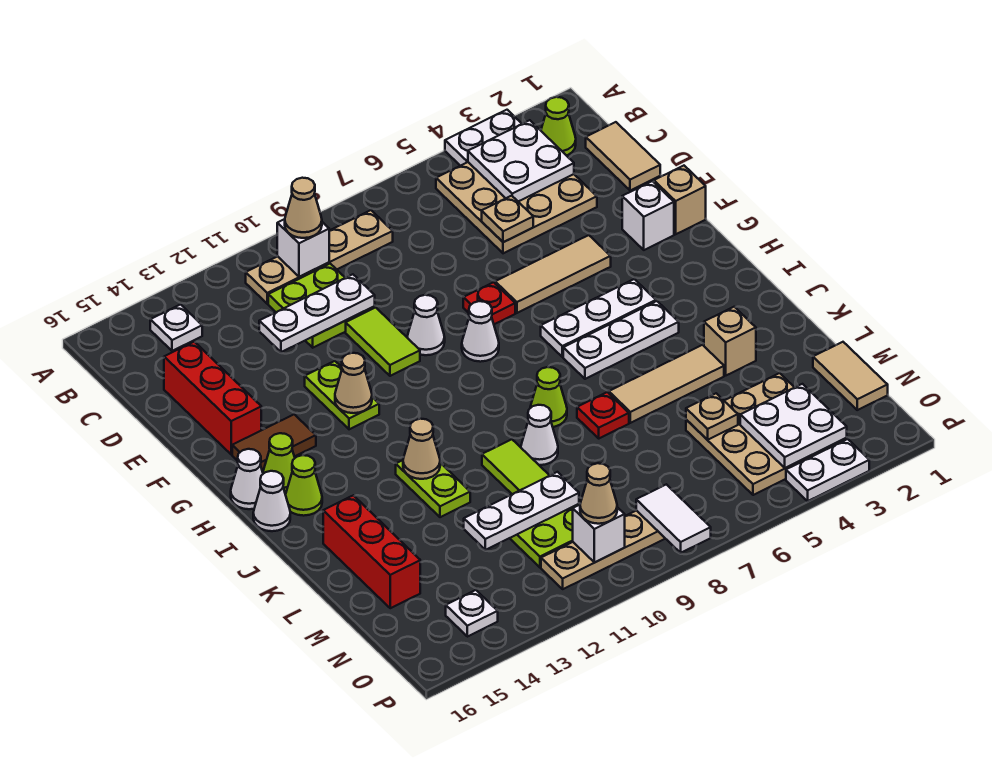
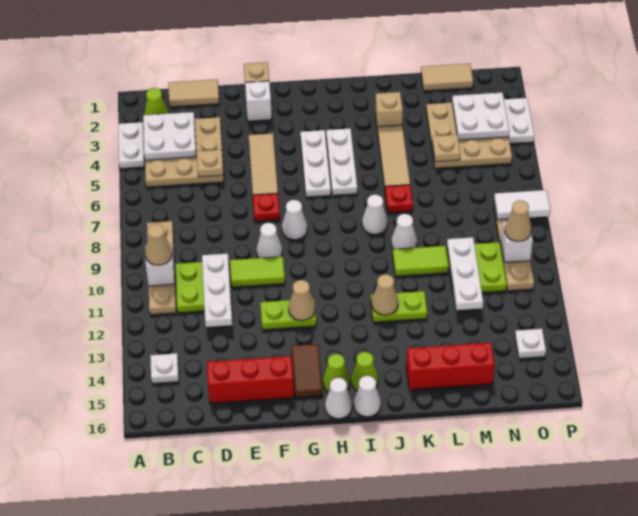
lime 1x1 cone [530,367,567,427] -> white 1x1 cone [362,195,388,234]

